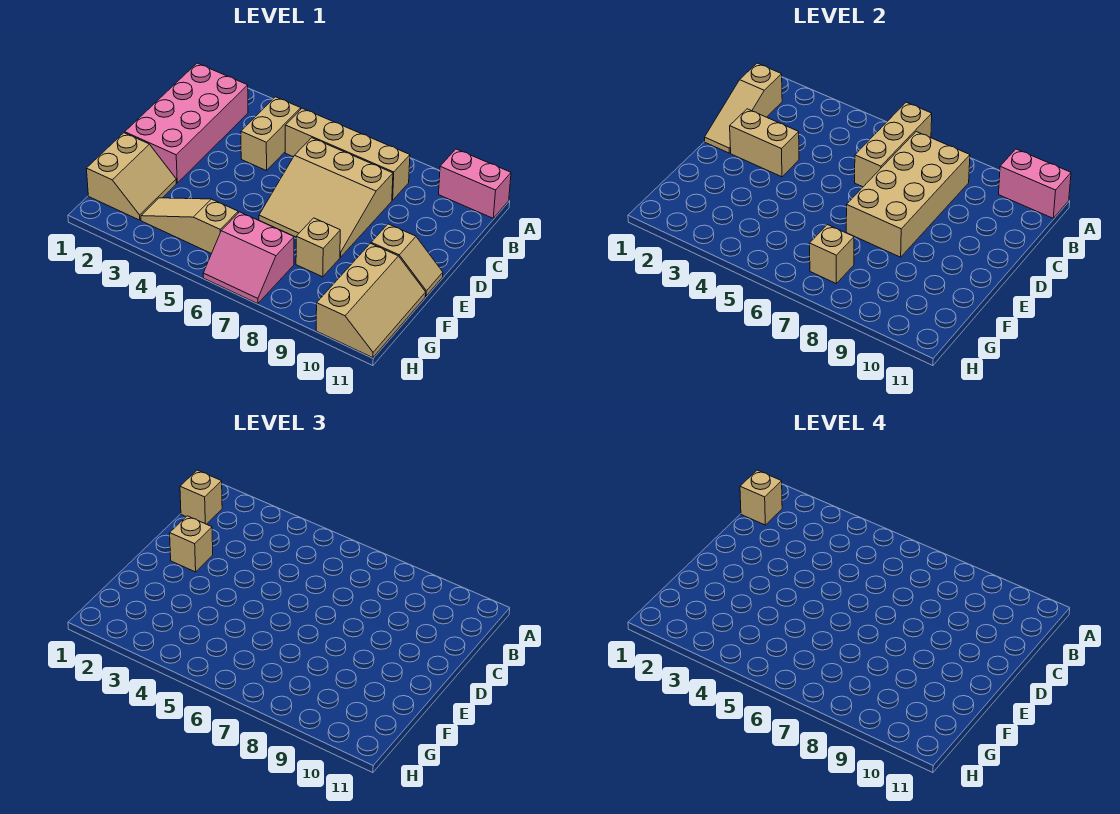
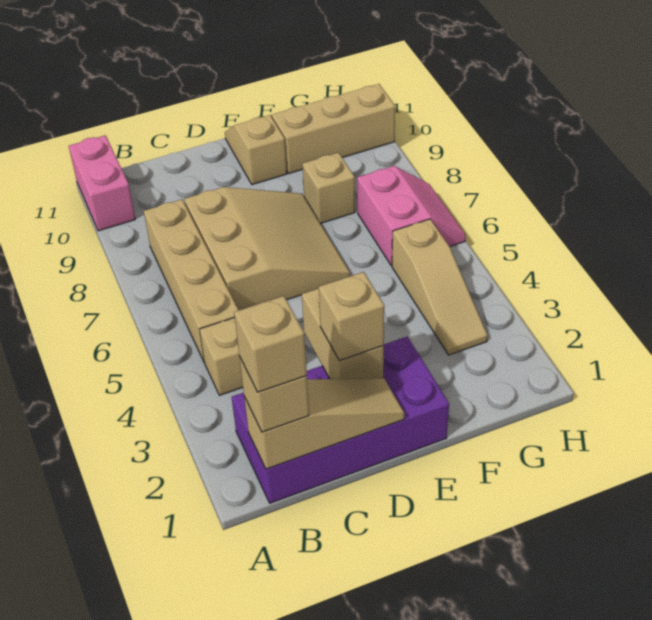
tan 1x3 brick [855,102,932,187] -> none
pink 1x2 brick [999,149,1071,218] -> none
pink 2x4 brick [125,63,248,183] -> purple 2x4 brick [232,336,449,503]
tan 2x4 brick [846,132,970,257] -> none
tan 2x2 slope [86,133,176,220] -> none
tan 1x1 brick [810,225,854,284] -> none

